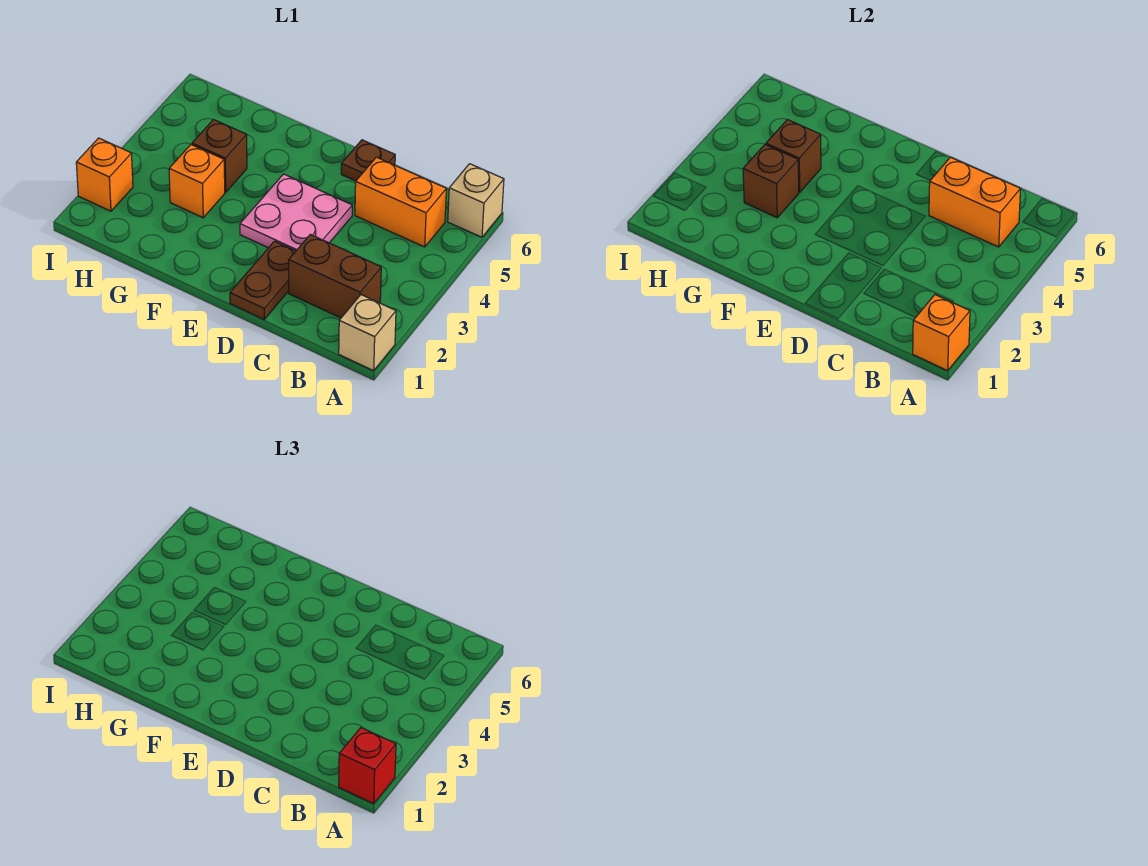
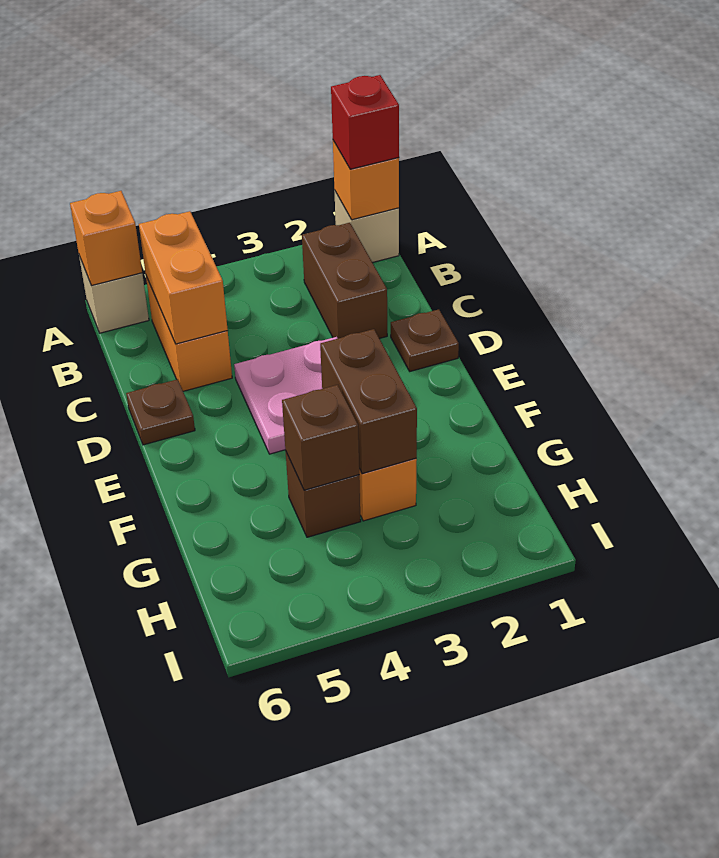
brown 1x2 plate [230,241,296,319] -> brown 1x1 plate [391,309,459,371]
brown 1x1 brick [743,145,799,218] -> brown 1x2 brick [320,329,417,474]
orange 1x1 brick [76,138,133,211] -> orange 1x1 brick moved to [70,191,142,286]

